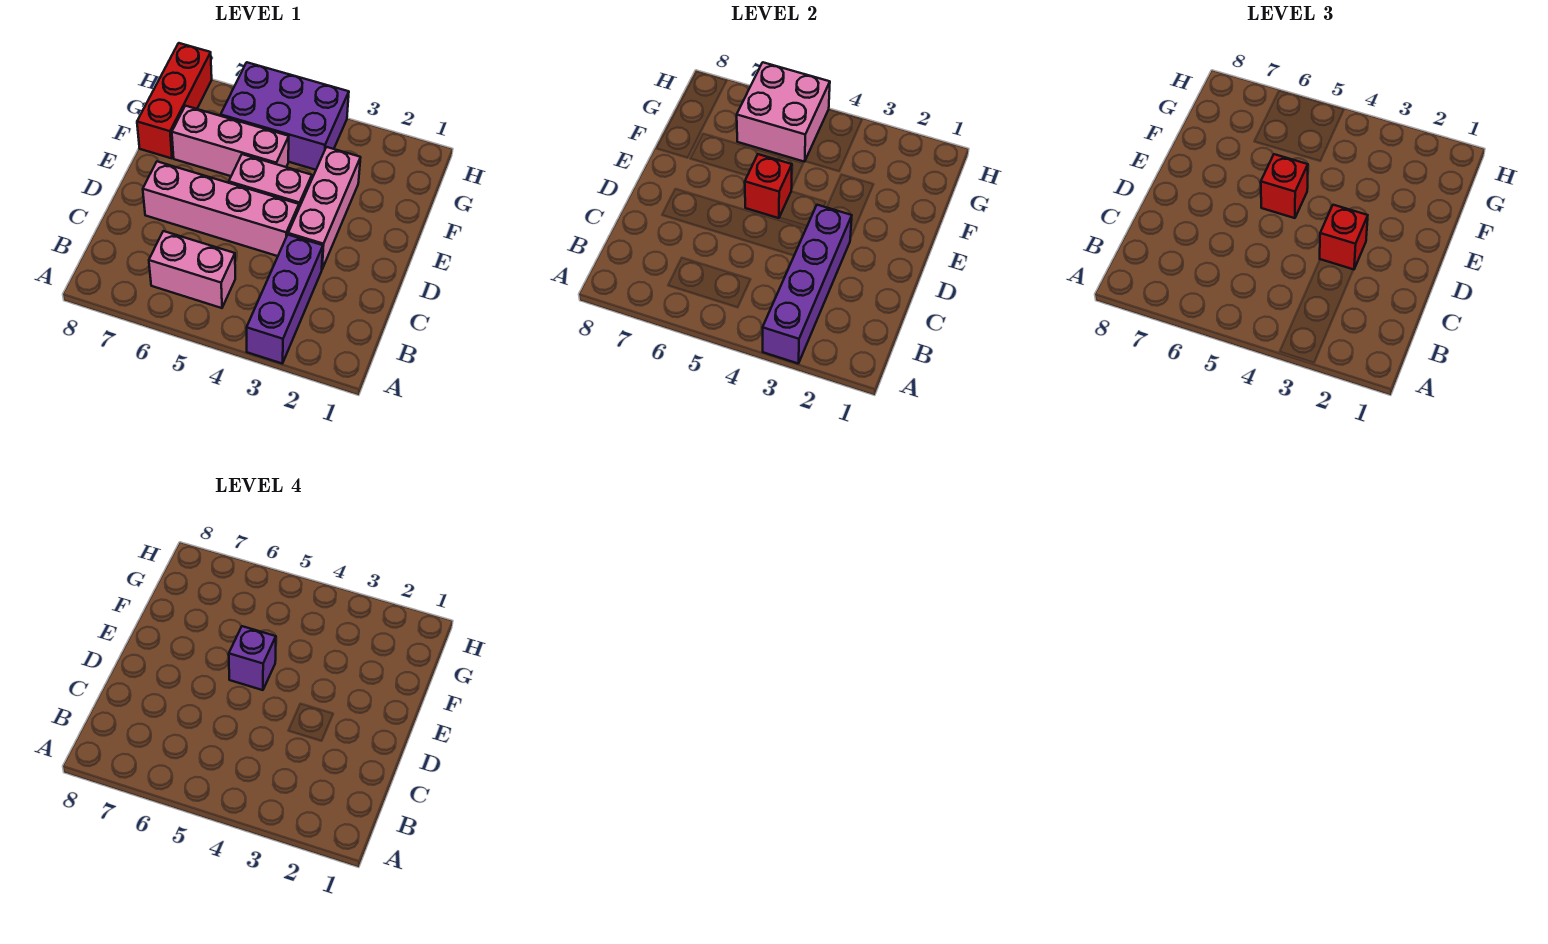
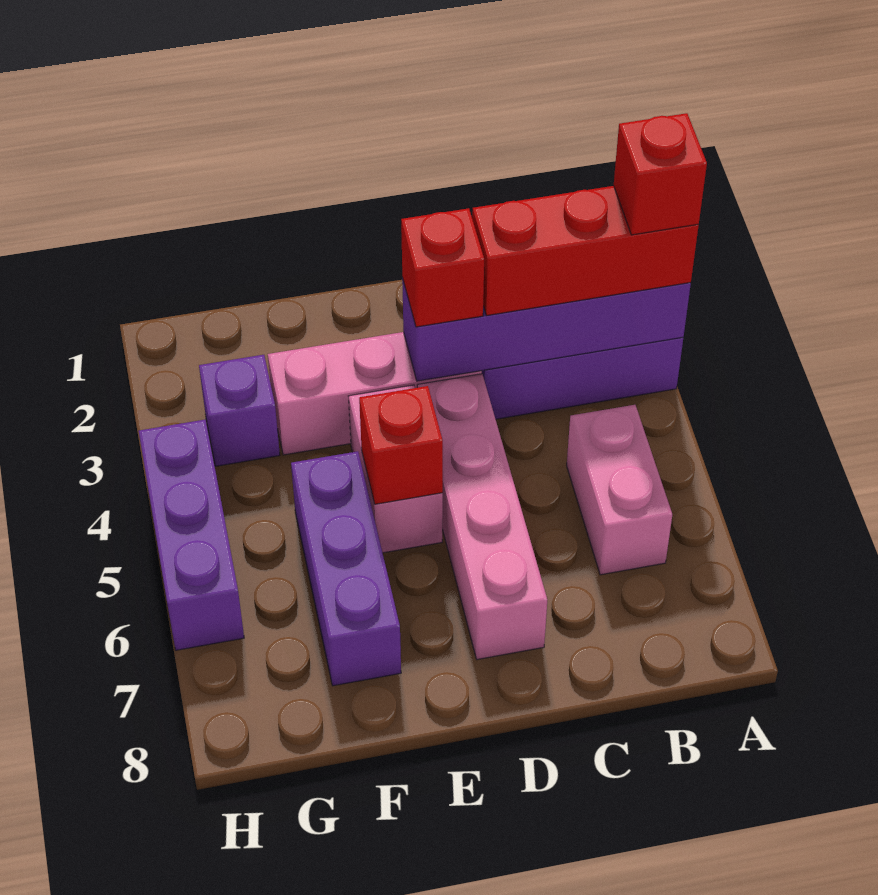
red 1x1 brick [1261,154,1308,218] -> red 1x1 brick moved to [614,113,707,235]
purple 1x1 brick [229,626,276,690] -> purple 1x1 brick moved to [199,355,280,466]
pink 1x3 brick [172,106,289,176] -> purple 1x3 brick [291,451,401,686]
red 1x3 brick [137,43,212,158] -> red 1x3 brick moved to [472,186,699,315]
purple 2x3 brick [221,62,349,170] -> purple 1x3 brick [139,420,244,650]
pink 2x2 brick [737,62,830,162] -> none

